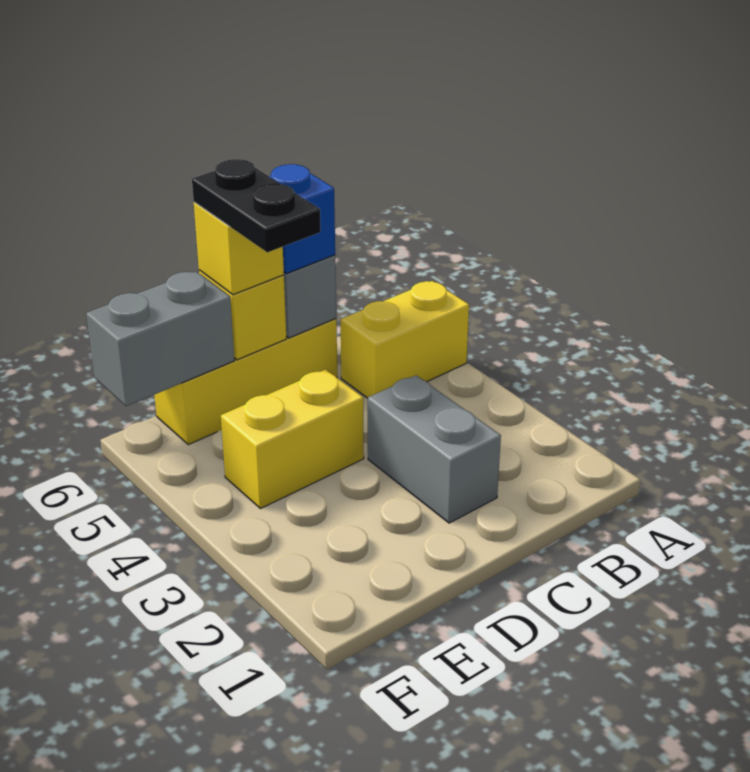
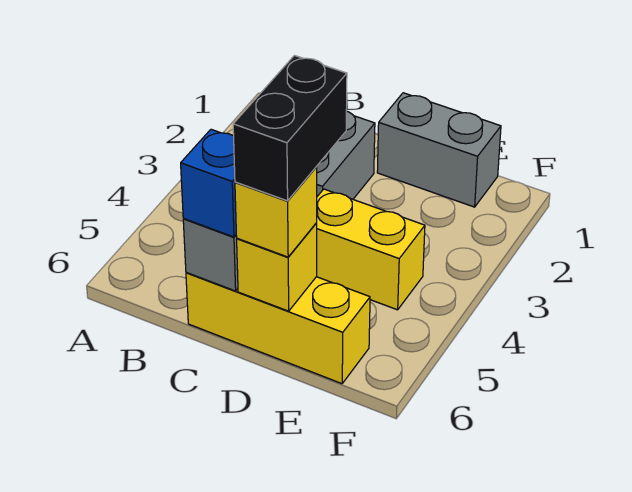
yellow 1x2 brick [341,281,469,398] -> none
black 1x2 plate [192,159,321,252] -> black 1x2 brick [233,56,347,201]
grey 1x2 brick [86,271,234,406] -> grey 1x2 brick moved to [377,93,501,207]

